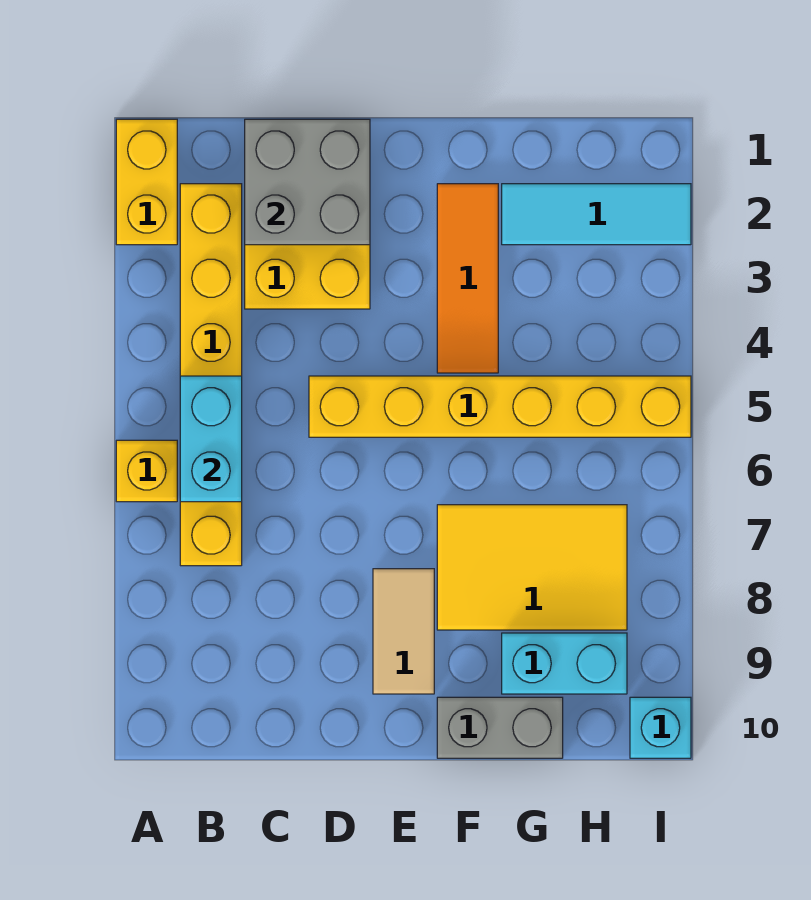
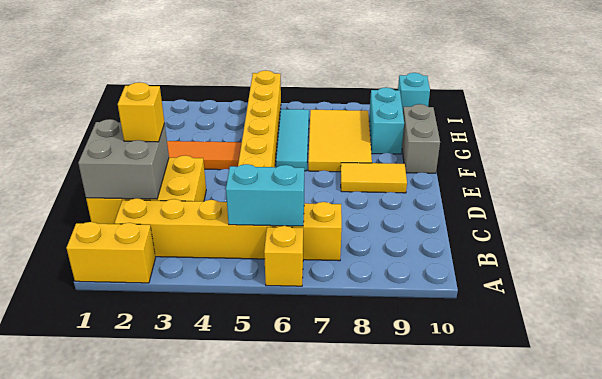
none -> yellow 1x1 brick [118,82,165,142]
tan 1x2 tile [373,569,434,694] -> yellow 1x2 tile [341,163,407,193]
cyan 1x3 tile [502,184,691,245] -> cyan 1x3 tile moved to [276,109,309,171]

